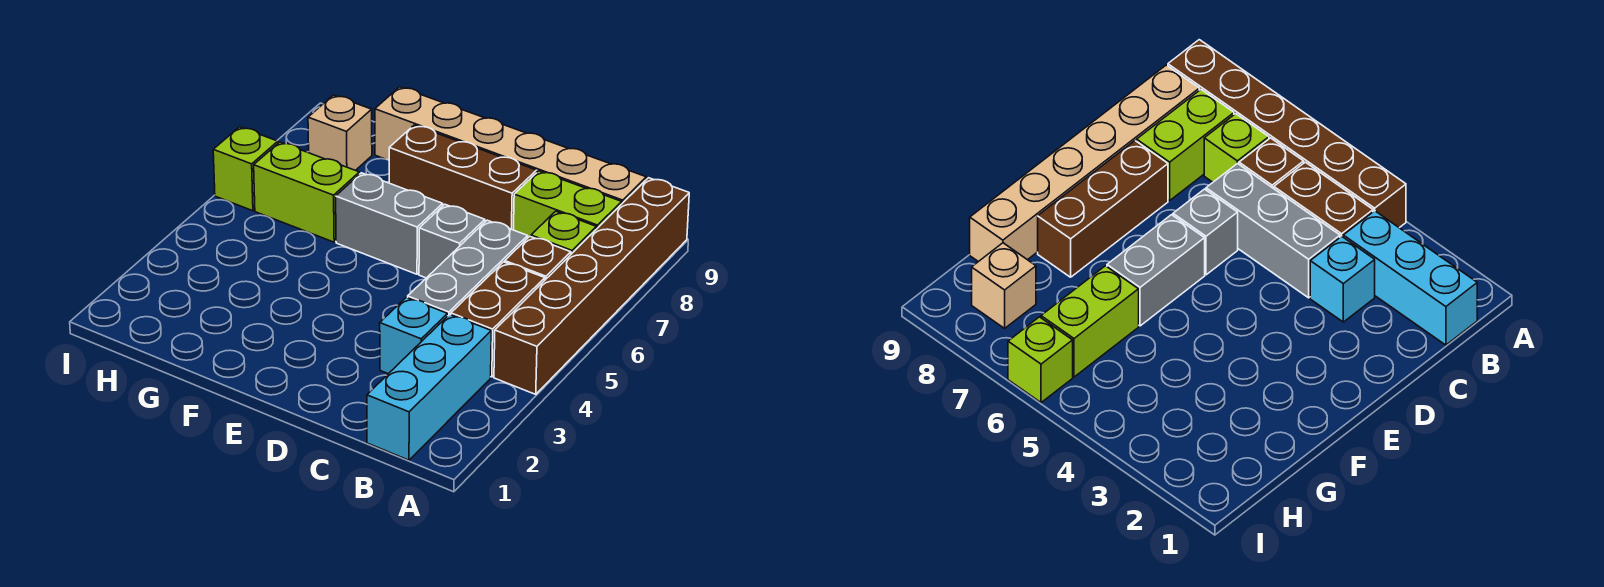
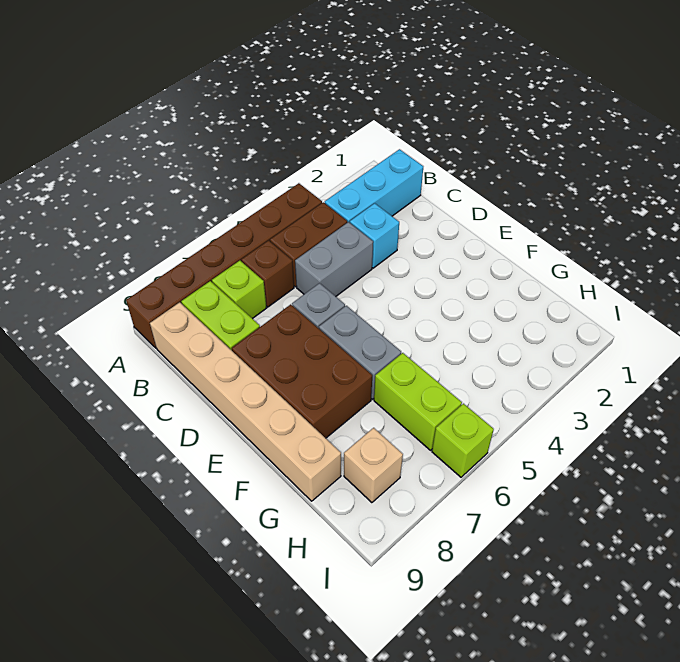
grey 1x3 brick [408,220,528,315] -> grey 1x2 brick [295,222,373,296]
brown 1x3 brick [389,125,537,230] -> brown 2x3 brick [232,304,372,438]

